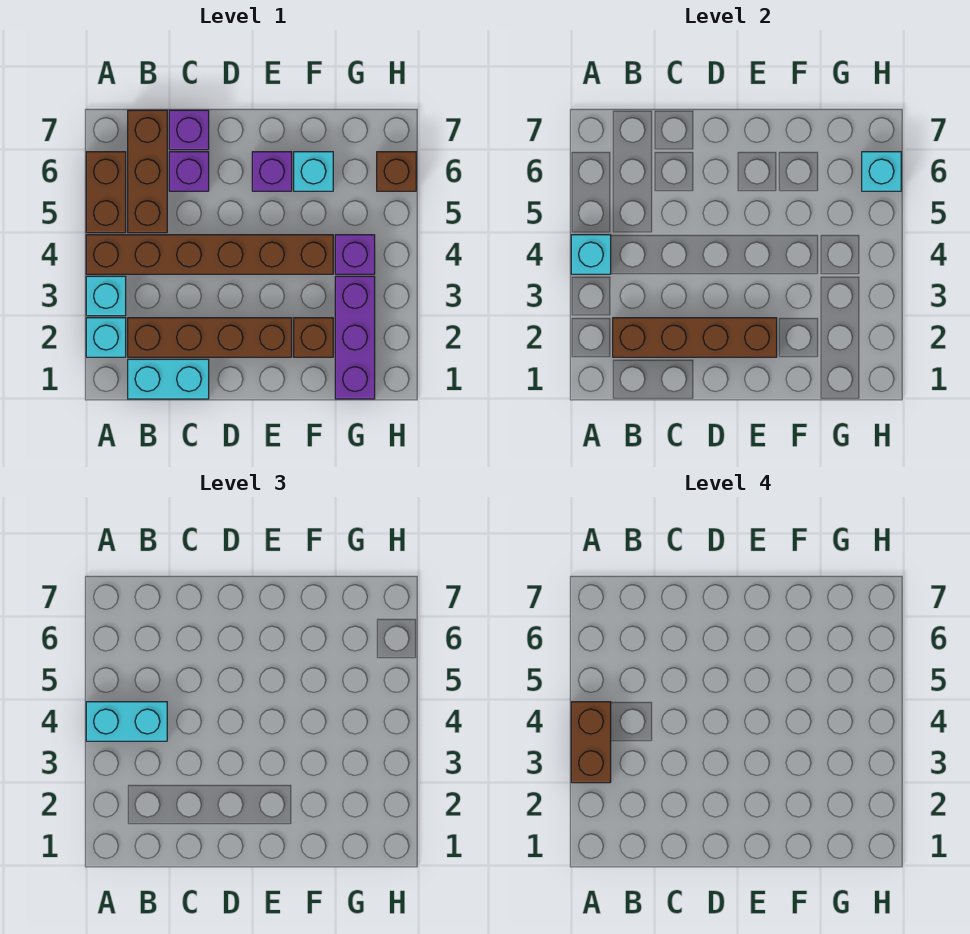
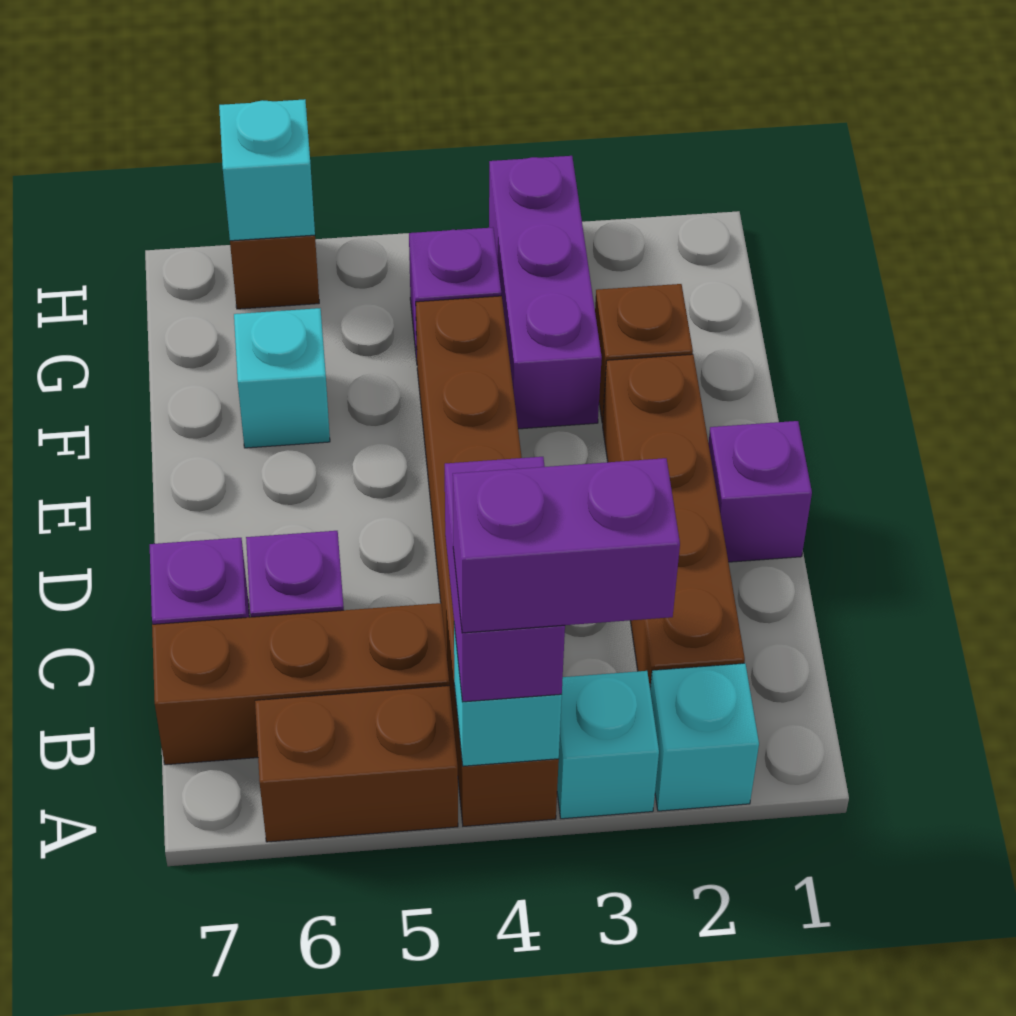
brown 1x2 brick [571,702,611,783] -> purple 1x2 brick [453,458,680,633]
cyan 1x2 brick [86,702,167,741] -> purple 1x2 brick [445,457,565,702]
cyan 1x2 brick [128,359,209,399] -> none
brown 1x4 brick [613,318,777,357] -> none
purple 1x1 brick [252,152,292,191] -> purple 1x1 brick moved to [708,421,812,562]
purple 1x3 brick [335,276,375,399] -> purple 1x3 brick turned to [489,156,602,429]

